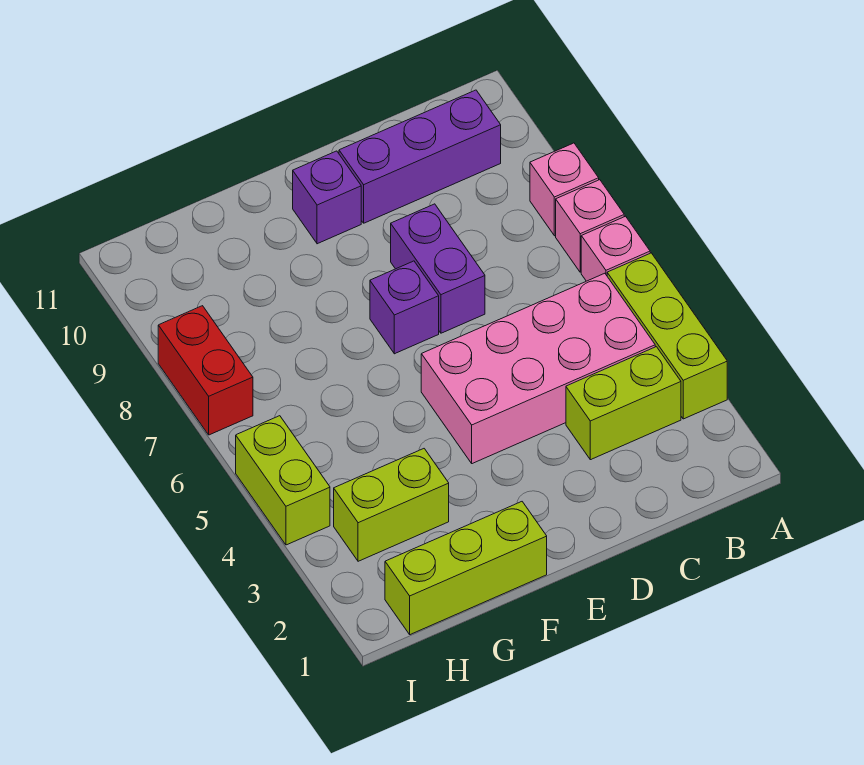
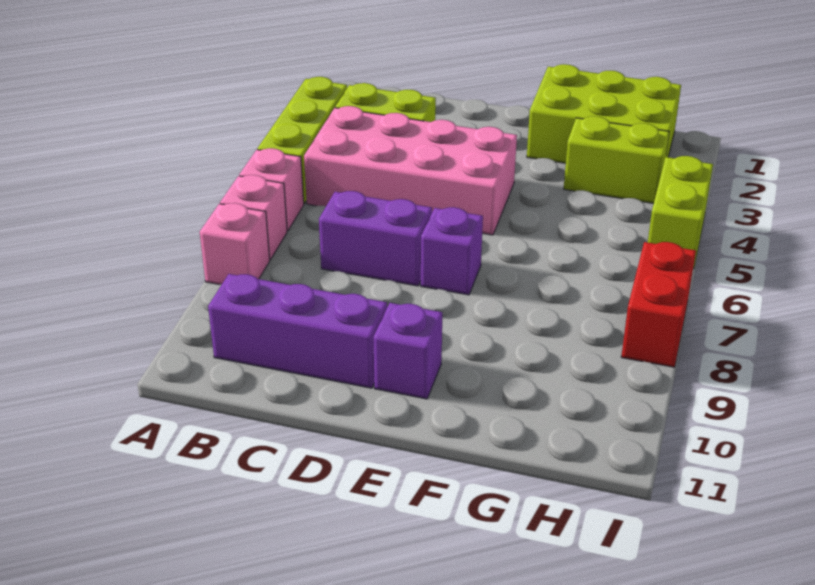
purple 1x2 brick [391,204,485,333] -> purple 1x2 brick turned to [319,191,432,286]
lime 1x3 brick [385,502,547,635] -> lime 2x3 brick [527,64,681,163]

